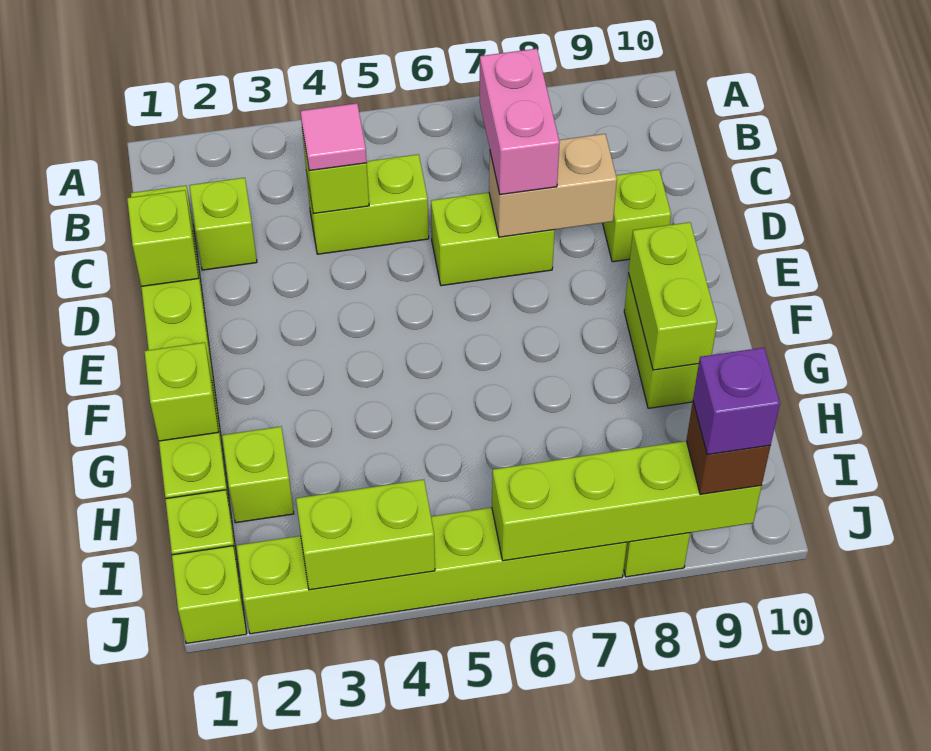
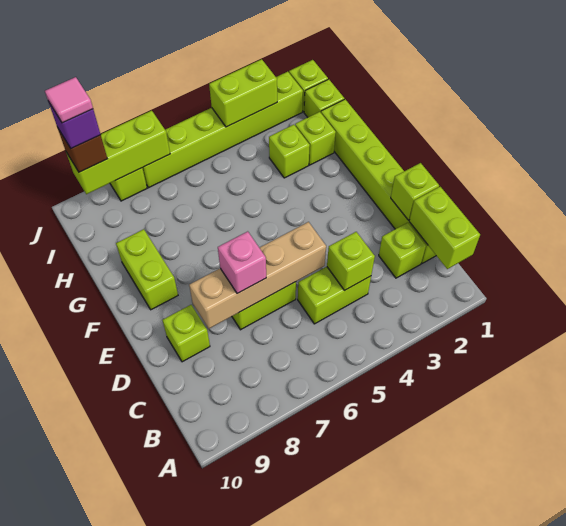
pink 1x1 tile [300,103,367,171] -> pink 1x1 tile moved to [45,77,93,123]
pink 1x2 brick [479,49,560,195] -> pink 1x1 brick [218,231,266,293]
tan 1x2 brick [489,134,617,237] -> tan 1x4 brick [189,222,326,329]
lime 1x2 brick [629,222,717,370] -> lime 1x2 brick moved to [409,187,480,269]
lime 1x1 brick [144,342,219,441] -> lime 1x1 brick moved to [269,125,310,178]
lime 1x4 brick [492,441,762,561] -> lime 1x3 brick [66,111,170,194]

